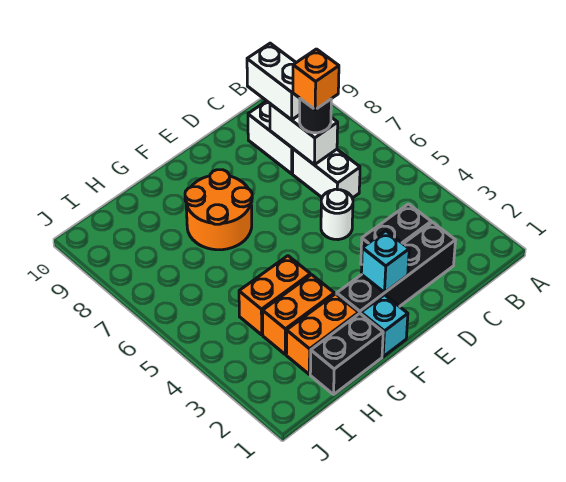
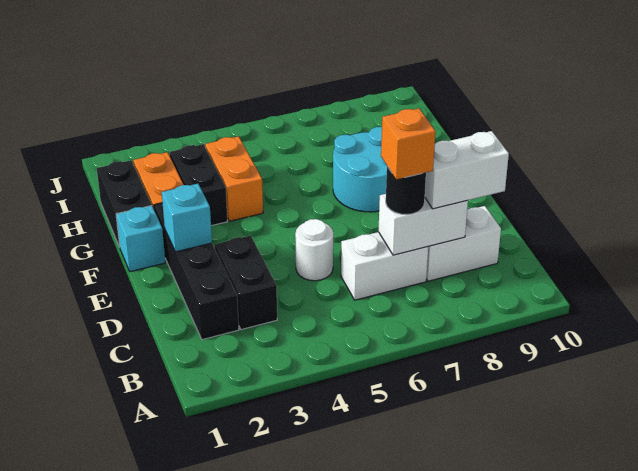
orange 2x2 round brick [185,170,252,250] -> cyan 2x2 round brick [333,127,387,212]
orange 1x2 brick [263,275,334,354] -> black 1x2 brick [170,144,228,226]

